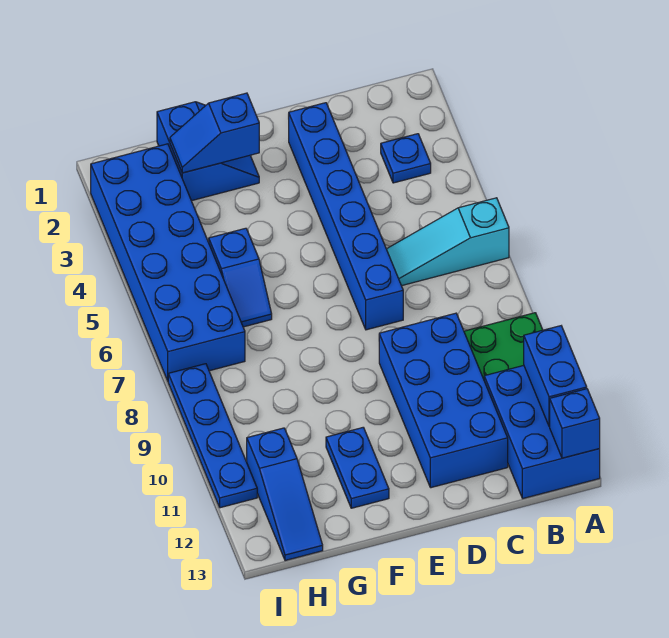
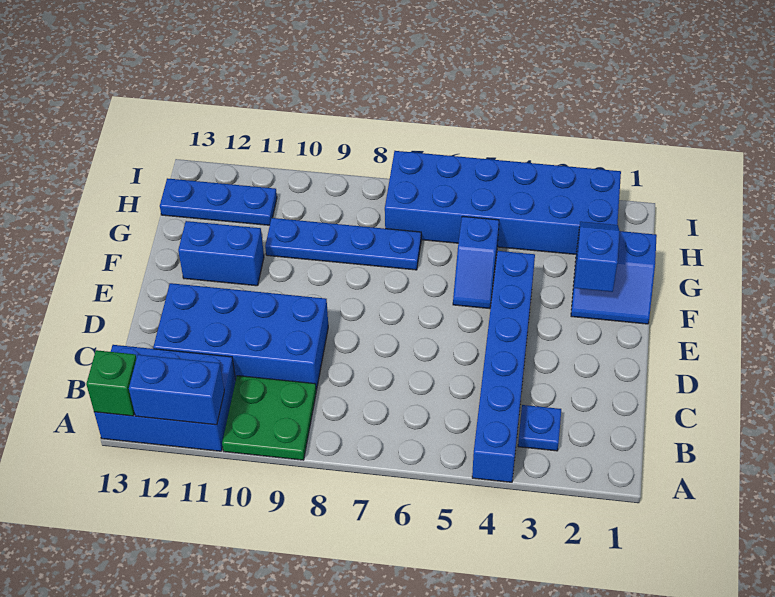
cyan 1x3 slope [387,198,509,286] -> none
blue 1x1 brick [550,389,600,458] -> green 1x1 brick [86,350,137,416]
blue 1x6 brick [288,103,403,330] -> blue 1x6 brick turned to [472,251,535,482]
blue 1x2 plate [326,427,389,508] -> blue 1x2 brick [178,221,264,286]
blue 1x2 slope [209,228,272,327] -> blue 1x2 slope turned to [453,216,499,309]
blue 1x3 slope [247,428,323,561] -> blue 1x3 plate [160,178,277,225]
blue 1x4 plate [168,364,257,508] -> blue 1x4 plate moved to [265,218,421,270]

